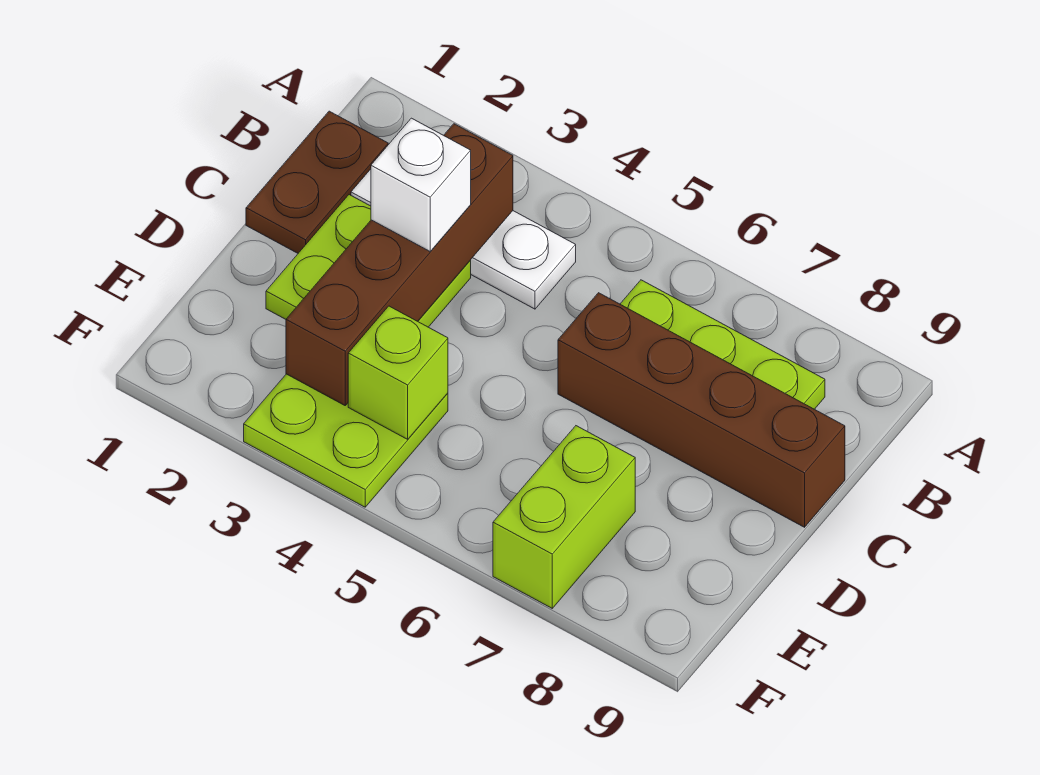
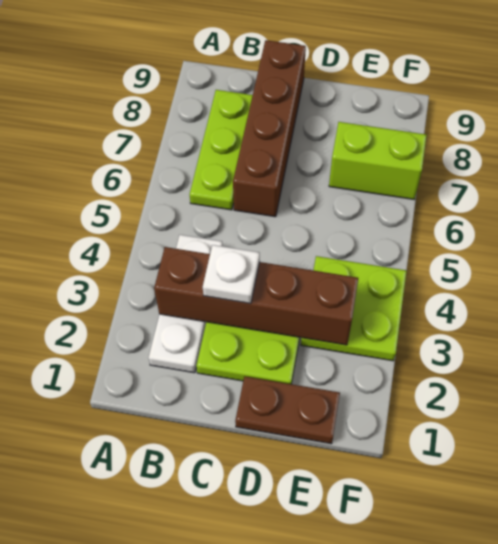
brown 1x2 plate [246,111,388,253] -> brown 1x2 plate moved to [235,376,340,444]
white 1x1 brick [371,118,471,251] -> white 1x1 plate [203,245,260,304]
lime 1x1 brick [348,306,448,439] -> none

